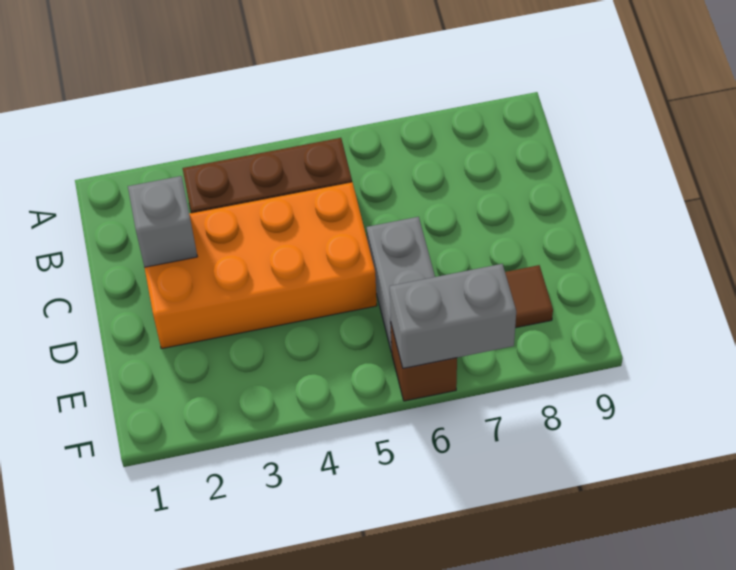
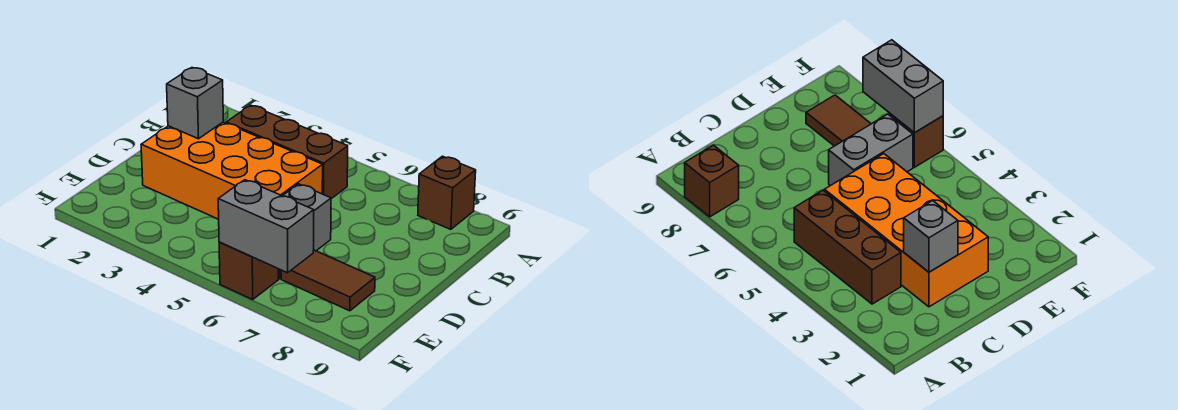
none -> brown 1x1 brick [418,156,476,229]

